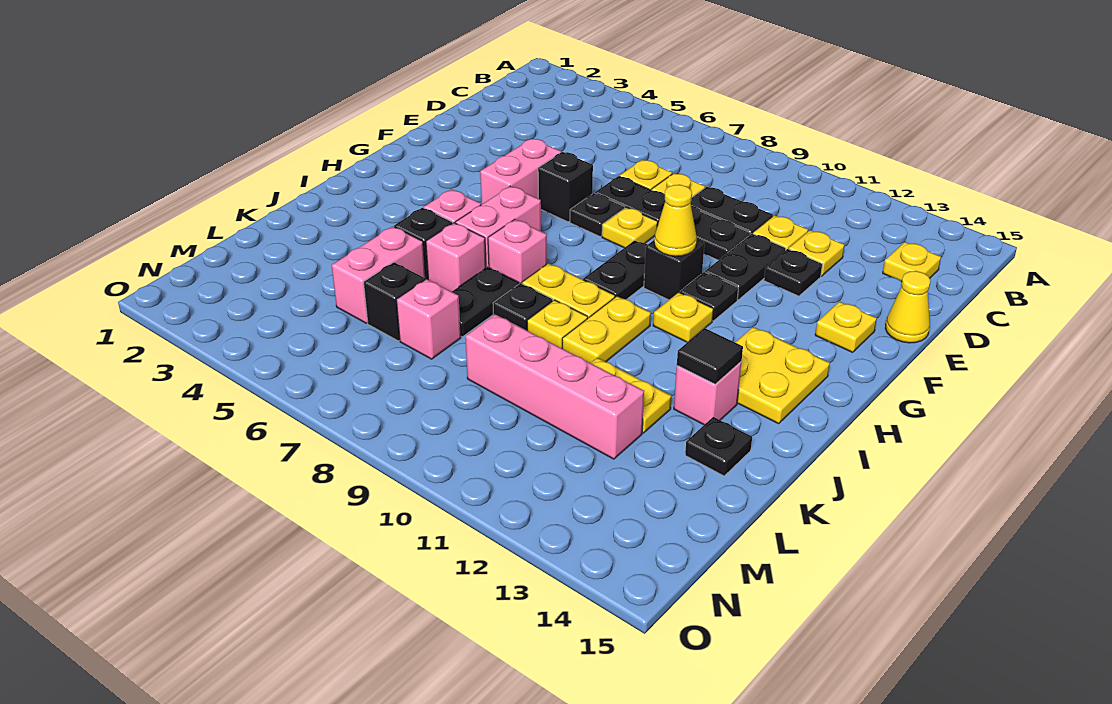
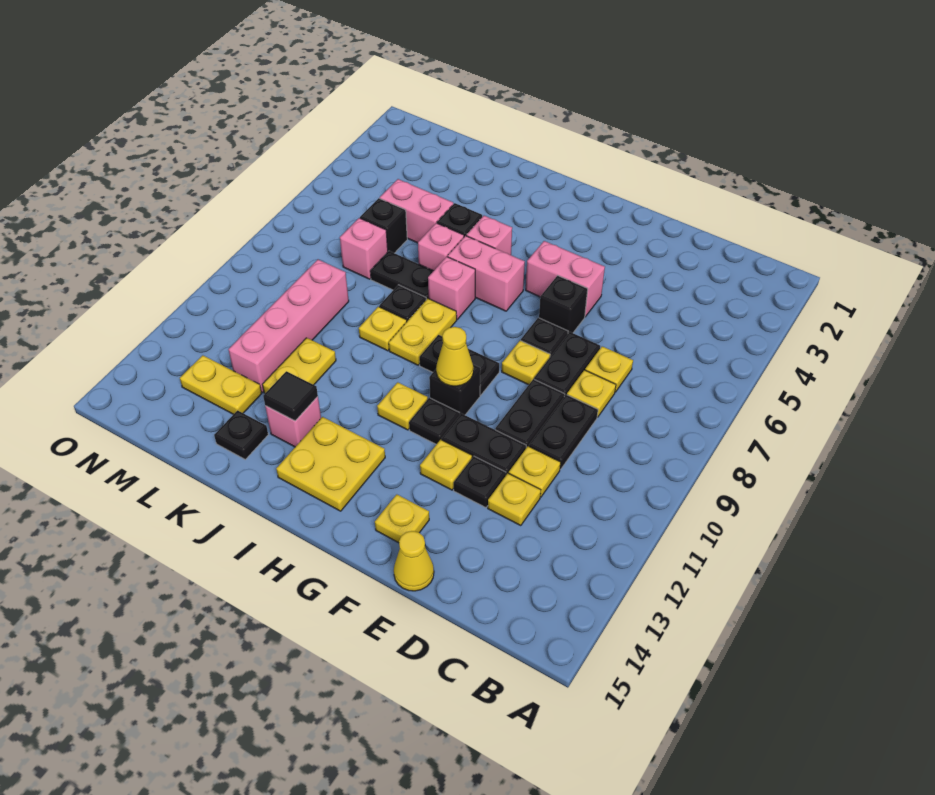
yellow 1x1 plate [883,242,941,282] -> yellow 1x1 plate moved to [420,440,472,490]
yellow 1x2 plate [562,296,651,363] -> yellow 1x2 plate moved to [180,355,262,414]

